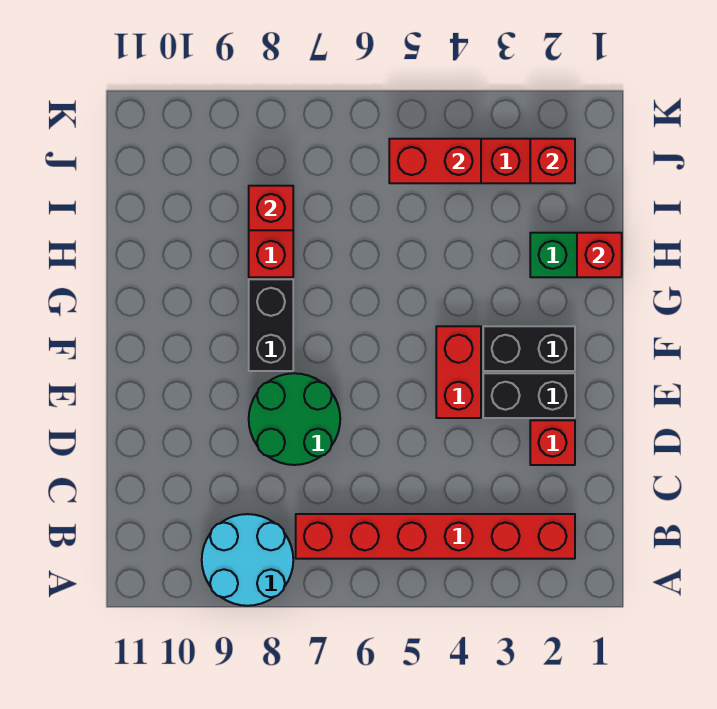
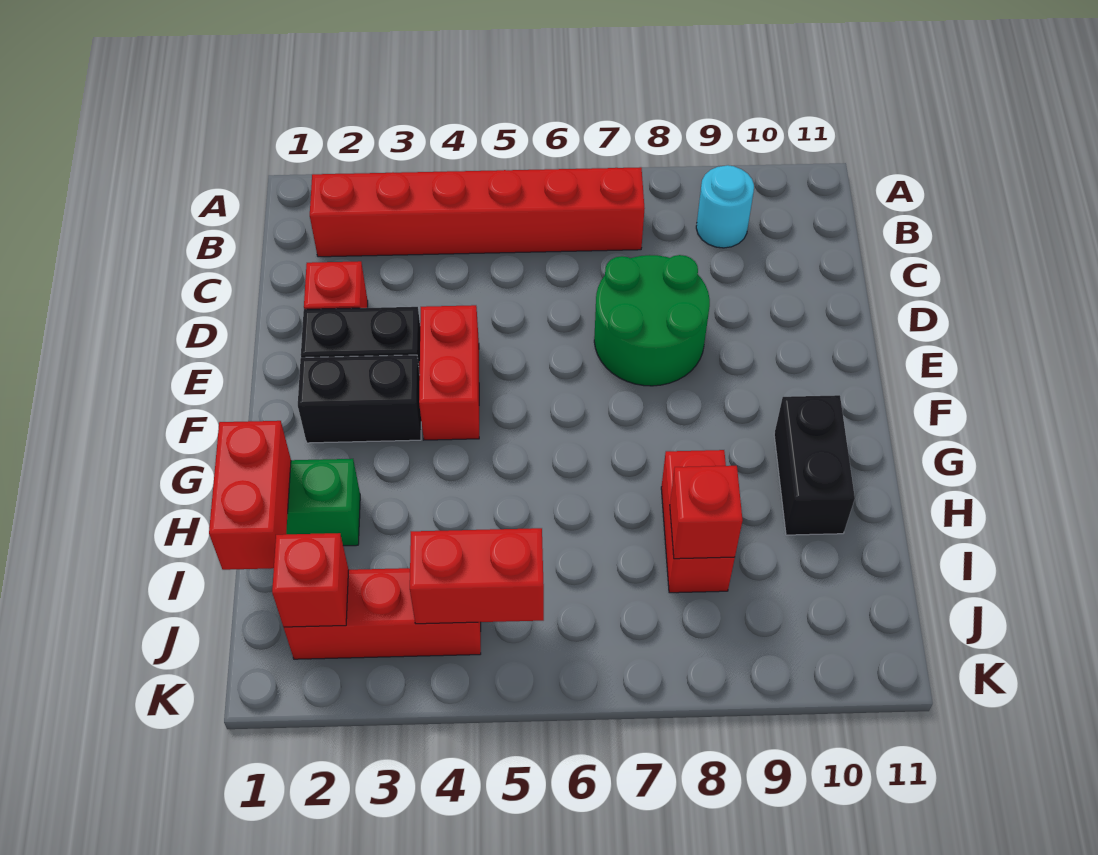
cyan 2x2 round brick [202,514,293,606] -> cyan 1x1 round brick [696,165,754,248]
black 1x2 brick [249,279,293,371] -> black 1x2 brick moved to [774,395,855,535]
red 1x1 brick [577,233,622,277] -> red 1x2 brick [209,421,291,570]

